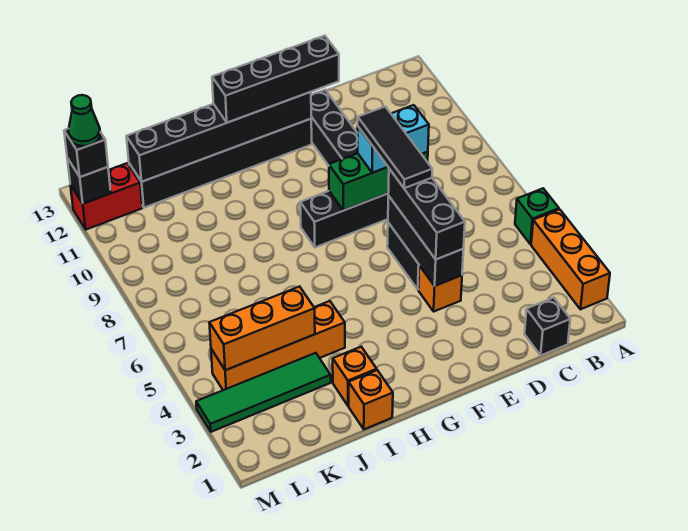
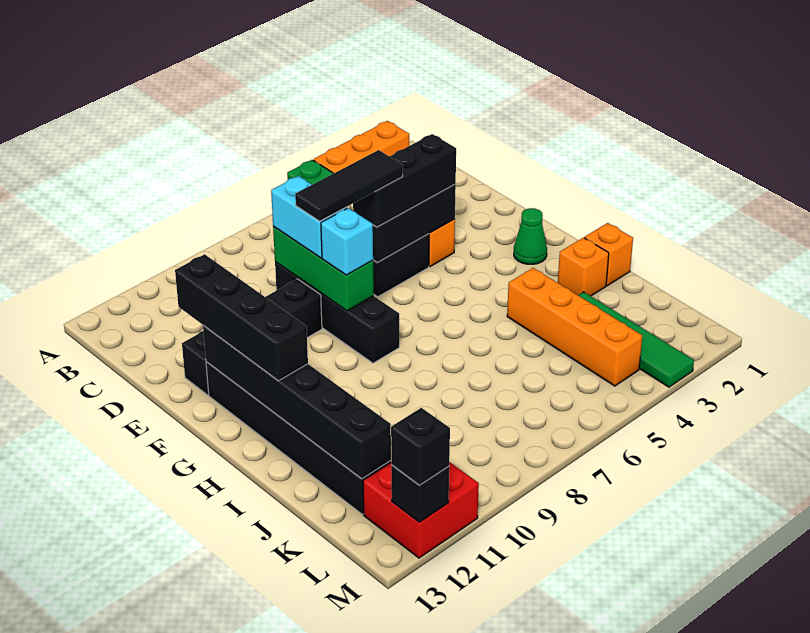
black 1x1 brick [525,298,570,355] -> none
none -> cyan 1x1 brick [321,208,373,275]
orange 1x3 brick [209,286,315,370] -> none
red 1x2 brick [71,163,142,229] -> red 2x2 brick [363,462,479,558]
green 1x1 cone [69,95,100,146] -> green 1x1 cone moved to [514,208,547,264]

